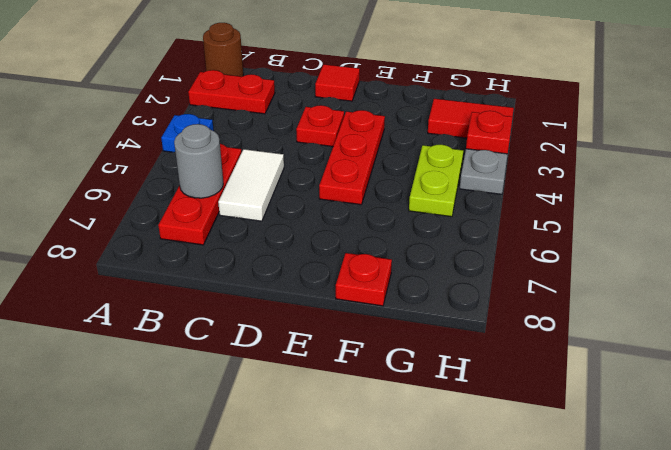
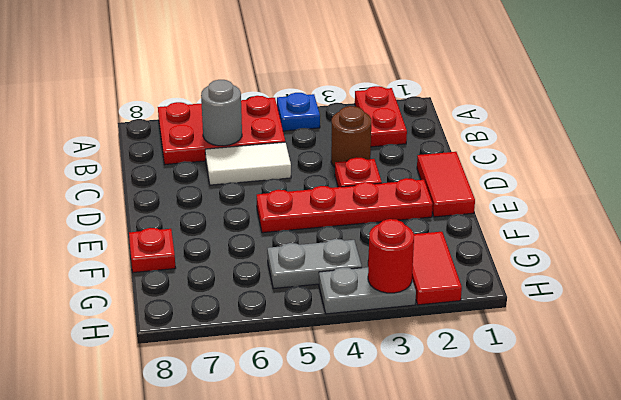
brown 1x1 round brick [203,23,243,77] -> brown 1x1 round brick moved to [331,106,371,167]
red 1x3 plate [158,144,242,245] -> red 2x3 plate [158,96,285,164]
red 1x1 tile [315,65,360,101] -> red 1x2 tile [417,152,475,217]
red 1x3 plate [319,110,385,205] -> red 1x4 plate [257,178,433,233]
lime 1x2 plate [409,145,463,217] -> grey 1x2 plate [267,239,362,289]
red 1x1 plate [466,111,513,154] -> red 1x1 round brick [368,219,414,293]

